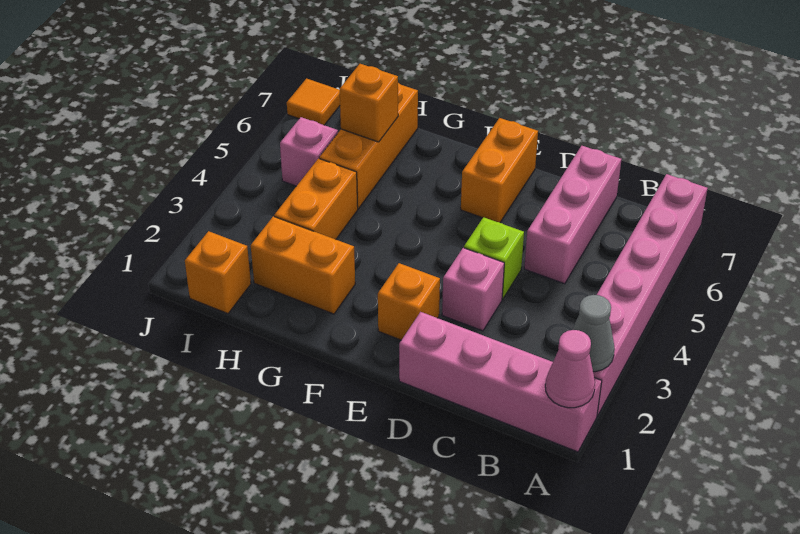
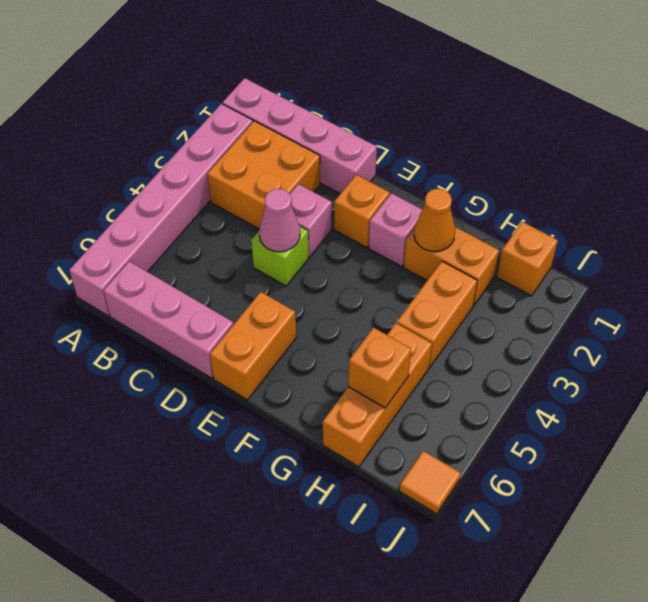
pink 1x1 cone [545,330,595,408] -> pink 1x1 cone moved to [259,189,300,252]
grey 1x1 cone [572,295,615,372] -> none
none -> orange 2x2 brick [208,121,320,229]
pink 1x3 brick [524,146,621,284] -> pink 1x3 brick turned to [104,261,234,378]
none -> orange 1x1 cone [414,189,455,252]
pink 1x1 brick [280,117,338,186] -> pink 1x1 brick moved to [369,193,422,267]

